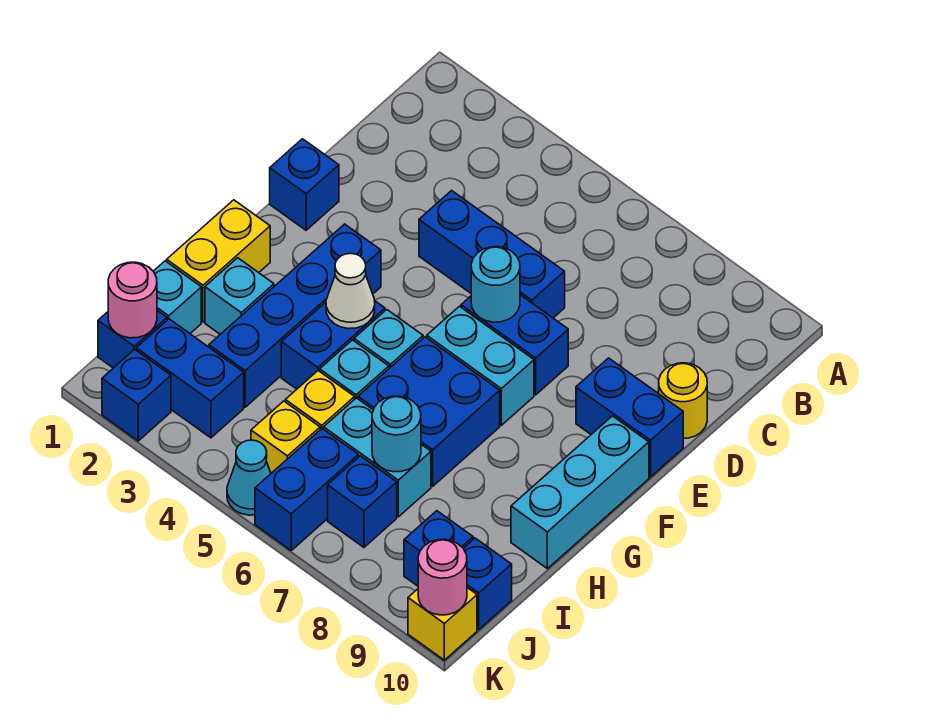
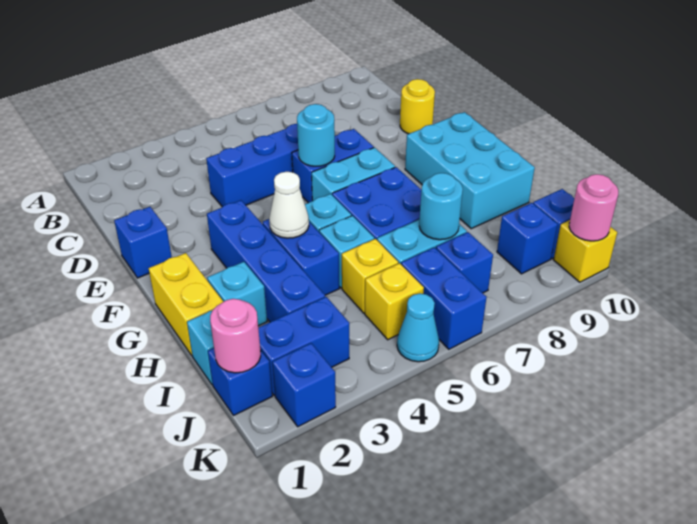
blue 1x2 brick [576,358,683,477] -> none
cyan 1x3 brick [511,416,649,569] -> cyan 2x3 brick [405,112,535,229]

